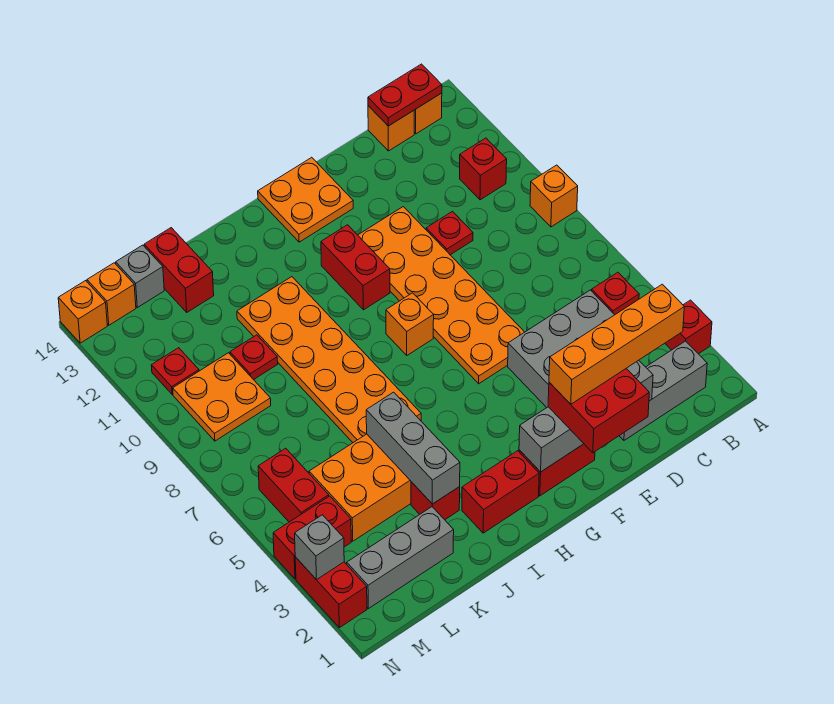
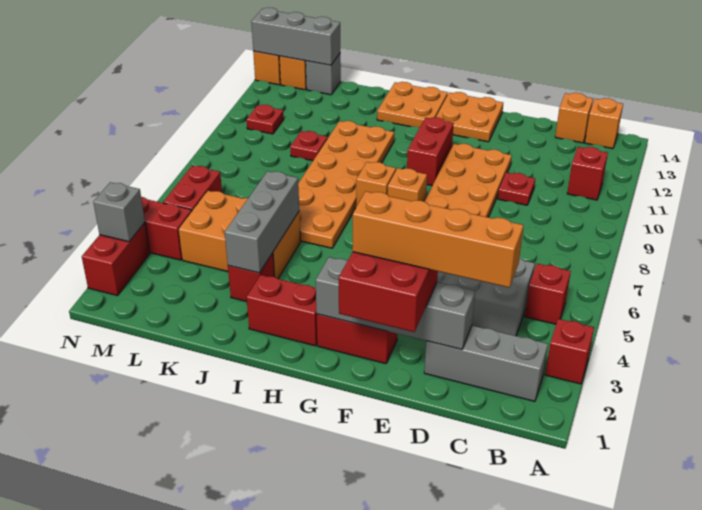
orange 1x1 brick [530,165,578,227] -> orange 1x1 brick moved to [356,162,396,207]
red 1x2 plate [368,64,442,126] -> none
grey 1x3 brick [347,507,454,609] -> grey 1x3 brick moved to [251,8,340,65]
red 1x2 brick [144,228,214,312] -> none
orange 2x2 plate [173,353,271,441] -> orange 2x2 plate moved to [377,82,448,128]

